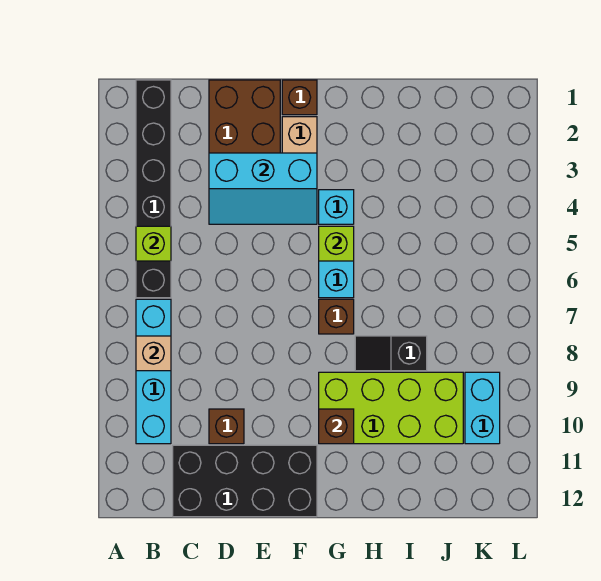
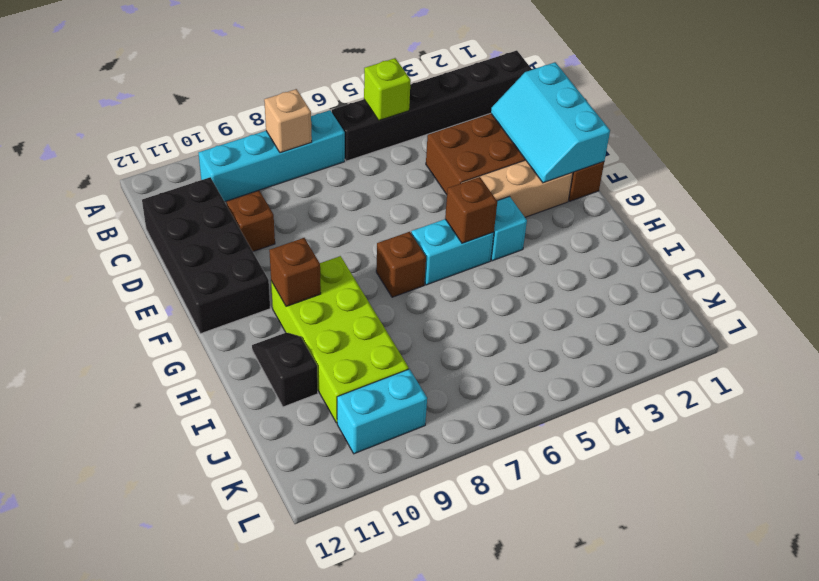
cyan 2x3 slope [209,153,317,224] -> cyan 2x3 slope moved to [491,62,610,183]
lime 1x1 brick [319,226,354,261] -> brown 1x1 brick [445,177,497,243]
black 1x2 slope [355,336,427,371] -> black 1x2 slope moved to [252,333,318,407]

